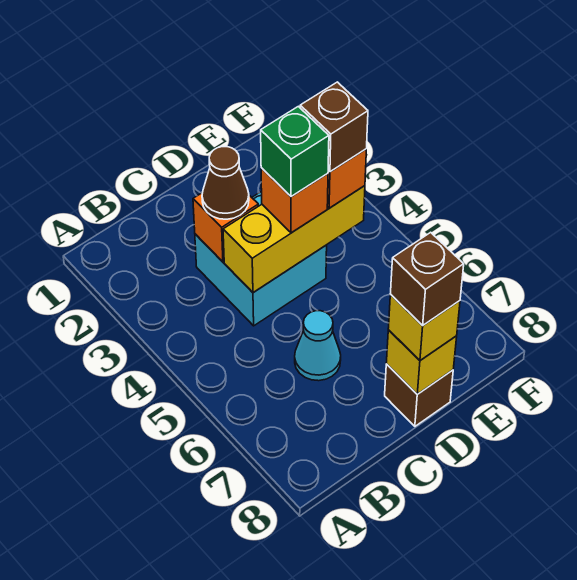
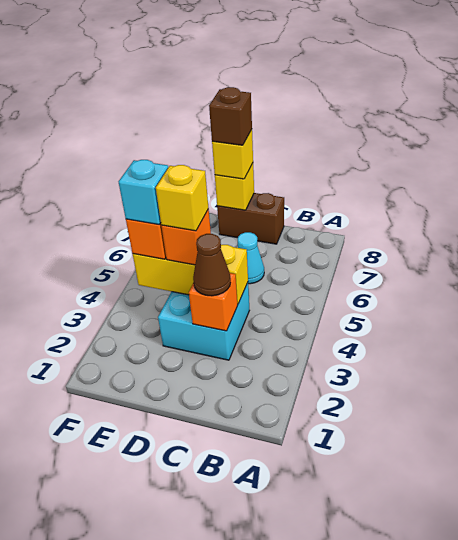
green 1x1 brick [261,106,329,197] -> yellow 1x1 brick [156,165,208,231]
brown 1x1 brick [385,364,453,426] -> brown 1x2 brick [217,193,284,244]
brown 1x1 brick [300,82,368,172] -> cyan 1x1 brick [119,160,168,225]

